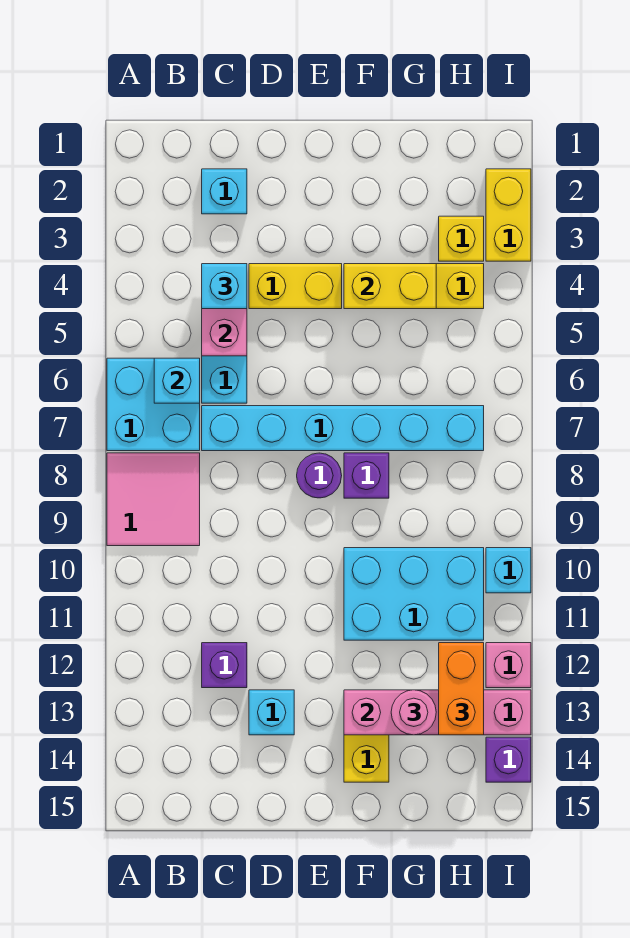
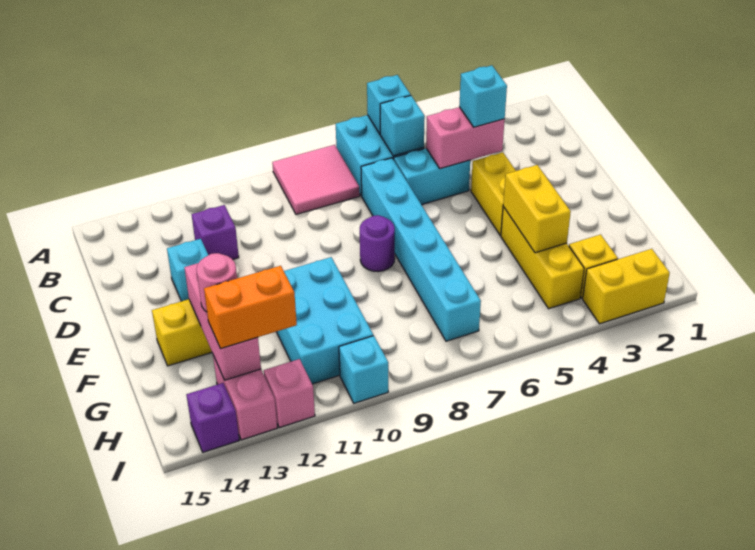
cyan 1x1 brick [202,169,247,214] -> cyan 1x1 brick moved to [367,75,411,134]
purple 1x1 brick [344,453,389,498] -> none

